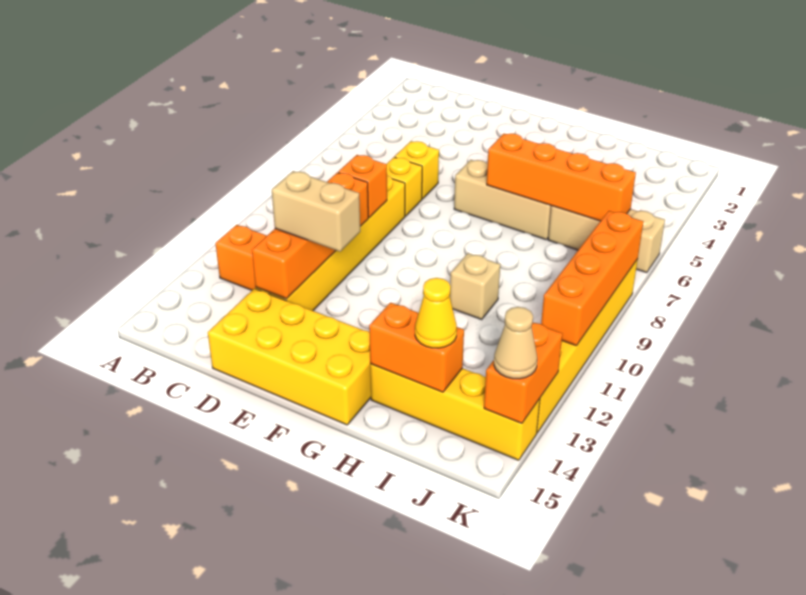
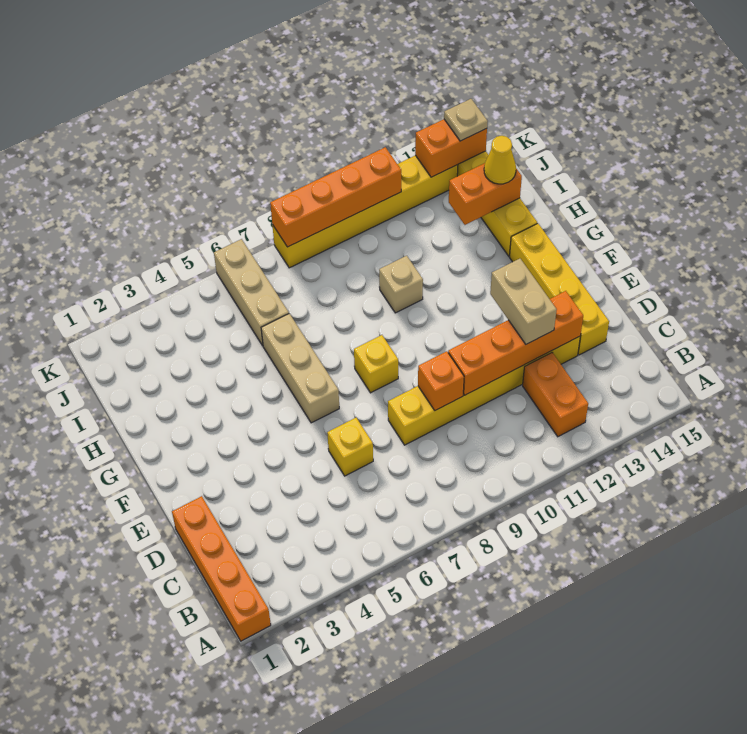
yellow 1x1 brick [387,157,422,216] -> yellow 1x1 brick moved to [354,335,398,393]
yellow 2x4 brick [208,289,371,425] -> yellow 1x4 brick [510,223,609,355]
orange 1x4 brick [487,134,636,221] -> orange 1x4 brick moved to [172,496,271,641]
orange 1x2 brick [369,302,464,392] -> orange 1x2 brick turned to [449,163,522,225]
tan 1x1 cone [494,307,537,379] -> tan 1x1 plate [444,99,488,141]

